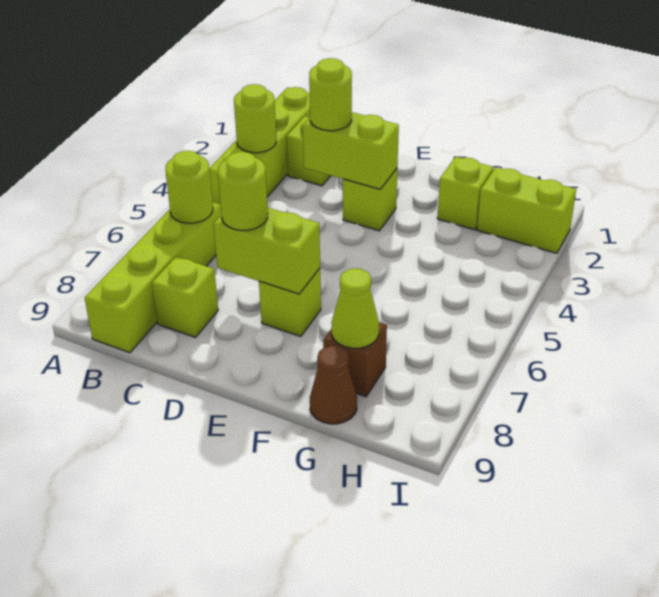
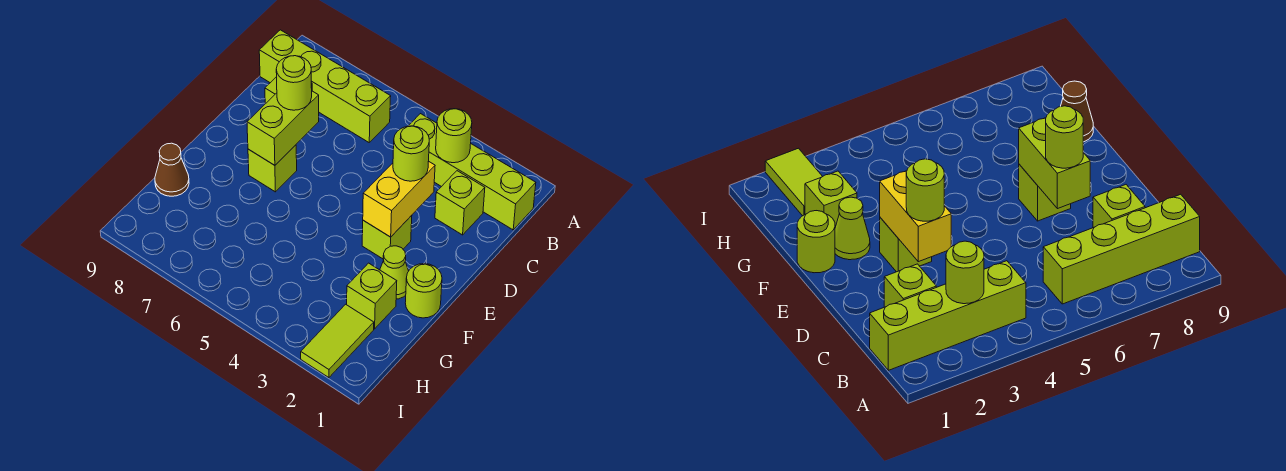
lime 1x1 round brick [165,151,213,223] -> lime 1x1 round brick moved to [405,264,442,318]
lime 1x2 brick [303,112,399,189] -> yellow 1x2 brick [363,161,435,237]
brown 1x1 brick [323,322,387,397] -> none
lime 1x1 cone [331,268,379,348] -> lime 1x1 cone moved to [380,246,408,299]
lime 1x2 brick [477,168,576,253] -> lime 1x2 tile [301,304,374,378]

